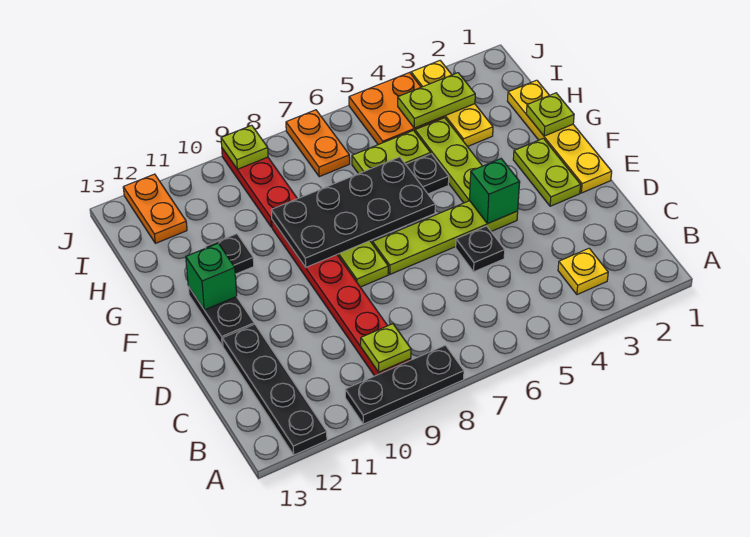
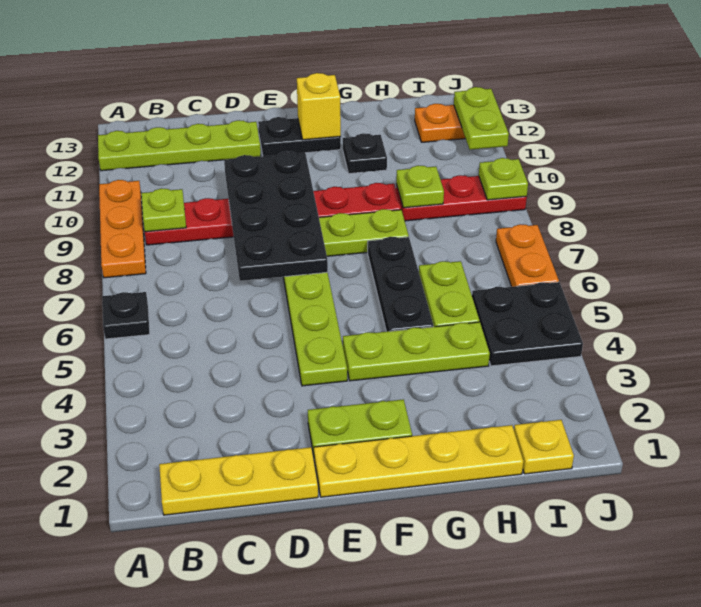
black 1x3 plate [345,345,464,424] -> orange 1x3 plate [99,180,146,278]
black 1x4 plate [222,324,327,455] -> lime 1x4 plate [98,120,261,171]
yellow 1x1 plate [558,248,608,295] -> yellow 1x1 plate moved to [514,420,574,474]
black 1x1 plate [456,226,505,272] -> black 1x1 plate moved to [102,292,150,339]
green 1x1 brick [470,159,520,224] -> none
black 2x4 plate [271,157,435,267] -> black 2x4 plate moved to [224,151,328,281]
green 1x1 brick [186,243,237,310] -> yellow 1x1 brick [297,73,341,140]
lime 1x1 plate [526,93,574,136] -> lime 1x1 plate moved to [396,165,444,208]
yellow 1x3 plate [411,61,493,147] -> yellow 1x3 plate moved to [159,447,318,515]
lime 1x2 plate [398,73,475,128] -> lime 1x2 plate moved to [454,87,509,150]
orange 2x2 plate [349,73,444,145] -> black 2x2 plate [472,282,583,366]
orange 1x2 plate [286,110,350,177] -> orange 1x2 plate turned to [496,224,559,287]

